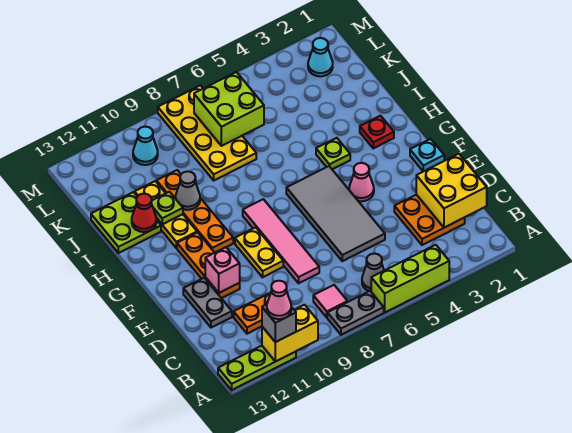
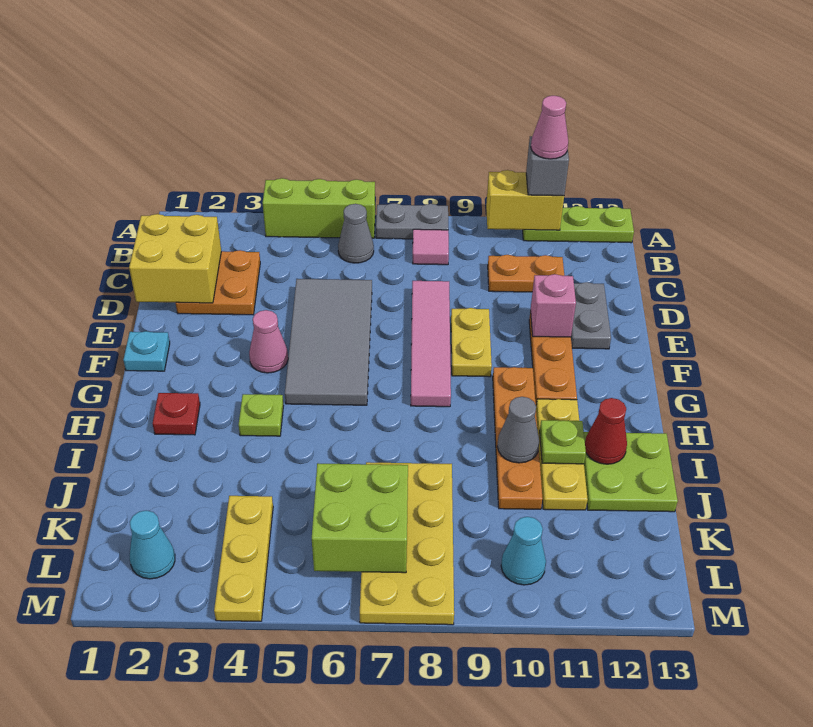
none -> yellow 1x3 plate [214,496,273,621]

